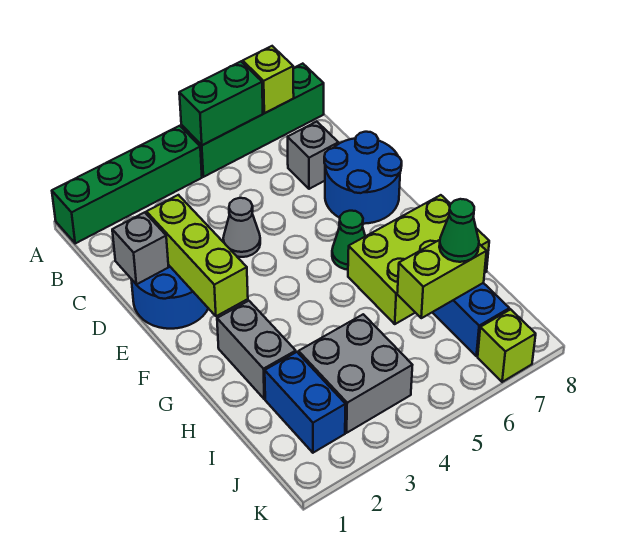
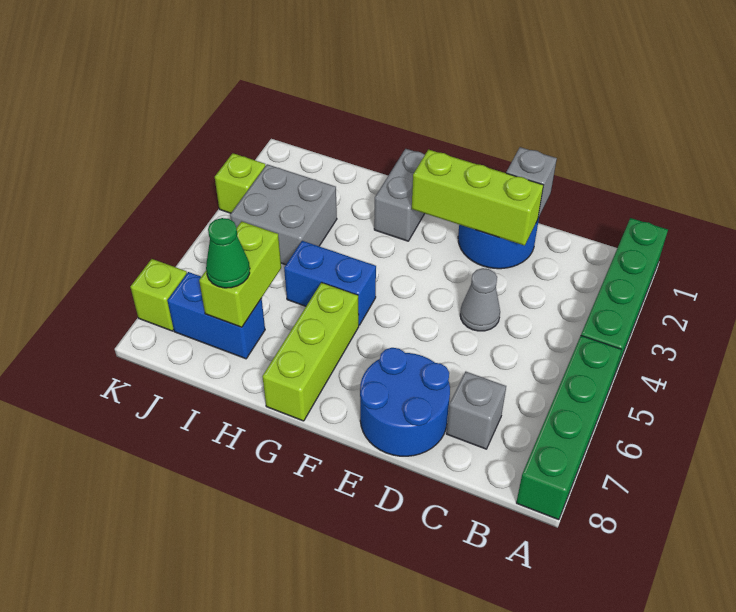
green 1x2 brick [179,62,263,145] -> none
lime 1x1 brick [243,46,294,113] -> lime 1x1 brick moved to [215,153,265,213]
green 1x1 cone [332,211,365,270] -> none
grey 1x2 brick [217,301,296,399] -> grey 1x2 brick turned to [374,149,425,241]
lime 2x3 brick [348,195,489,324] -> lime 1x3 brick [262,283,359,421]
blue 1x2 brick [265,352,346,453] -> blue 1x2 brick moved to [284,241,376,325]

